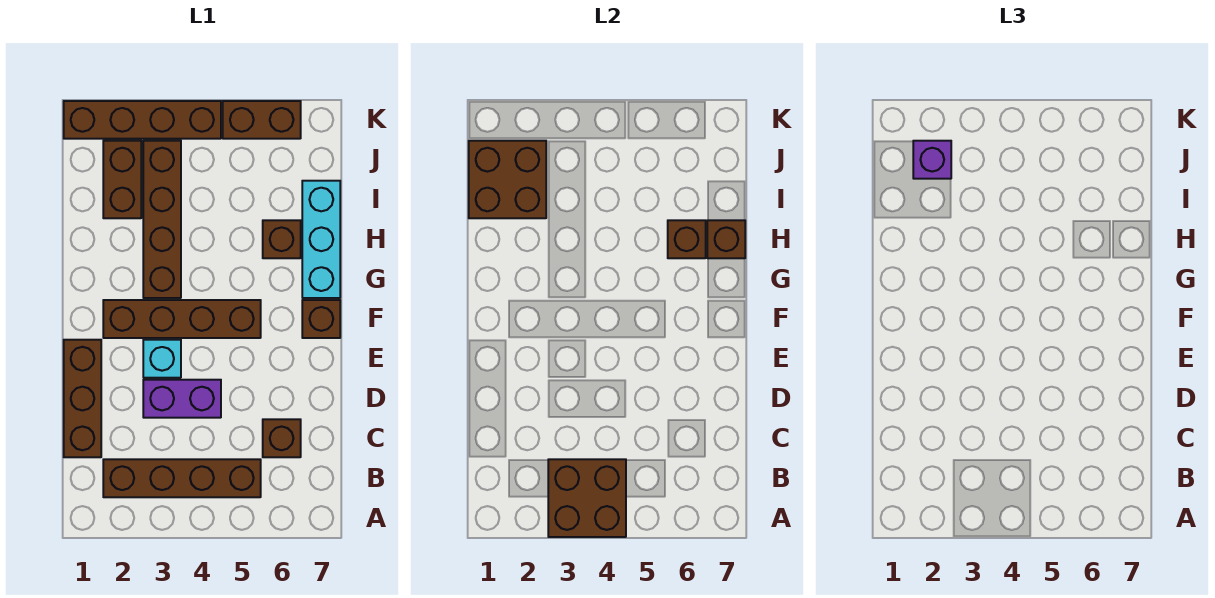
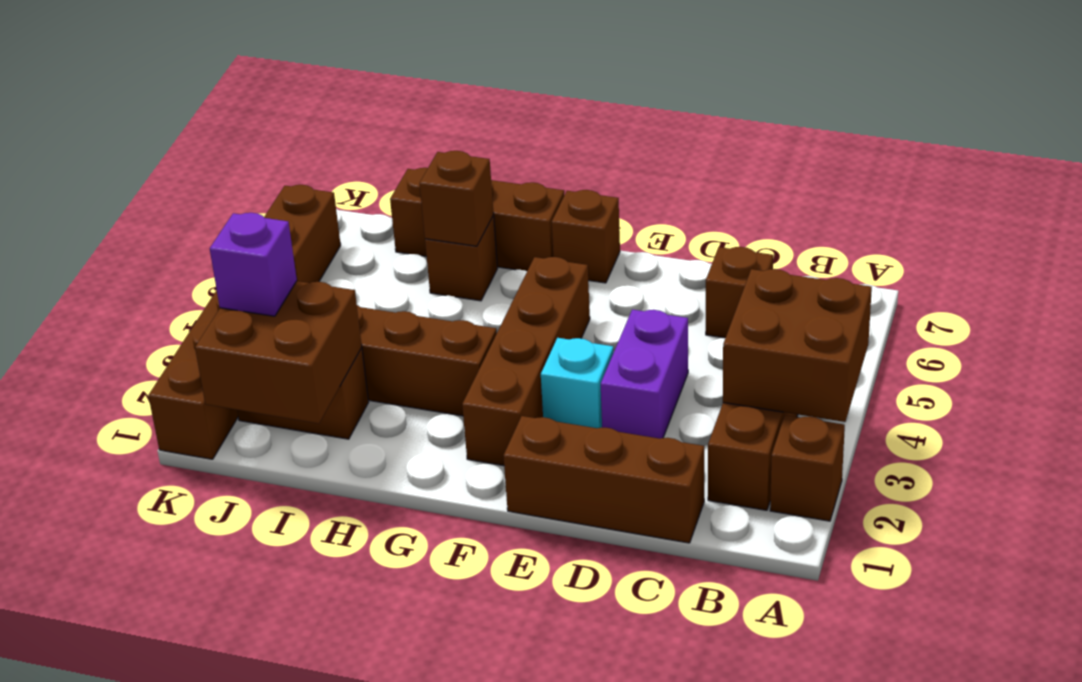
cyan 1x3 brick [302,181,340,298] -> brown 1x3 brick [390,168,564,271]
brown 1x1 brick [707,220,745,258] -> brown 1x1 brick moved to [770,415,845,521]

